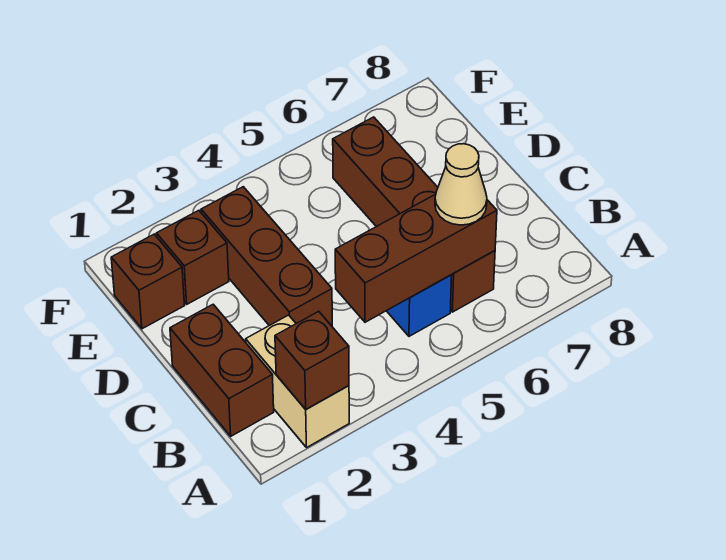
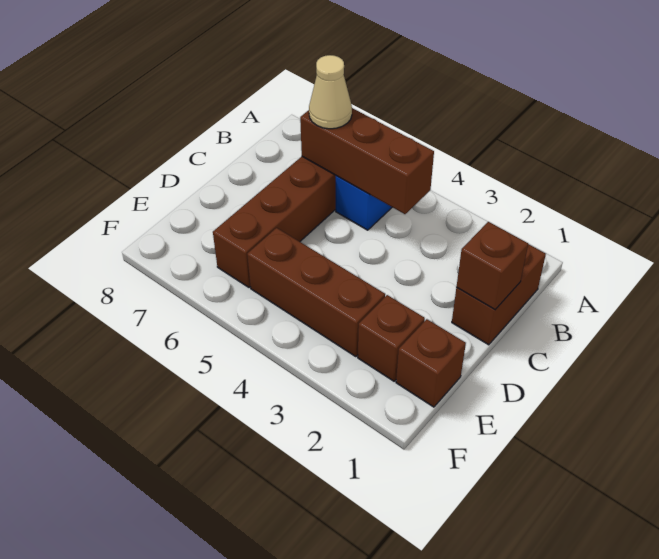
tan 1x2 brick [246,315,349,448] -> none
brown 1x1 brick [275,311,349,409] -> brown 1x1 brick moved to [457,222,528,309]
brown 1x3 brick [201,187,332,326] -> brown 1x3 brick turned to [247,228,385,357]

